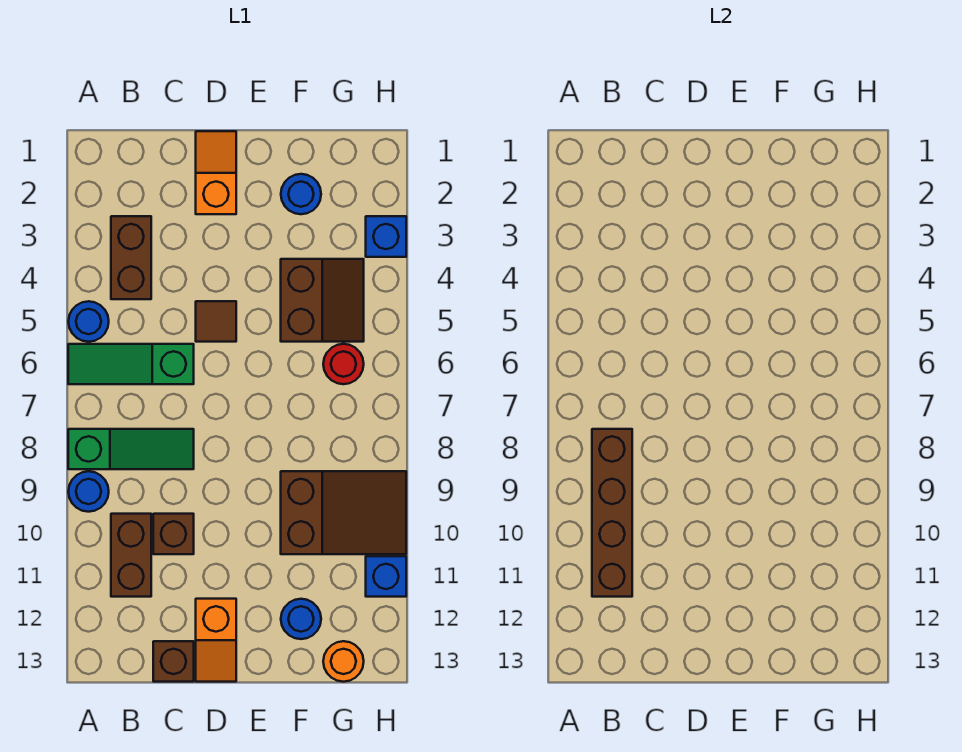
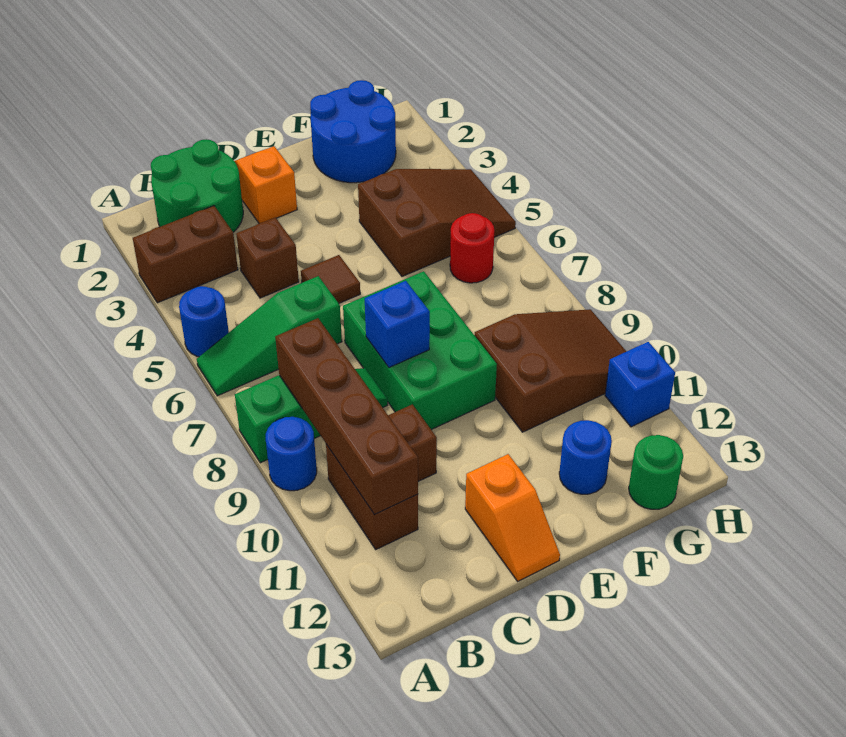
none -> green 2x2 round brick [151,140,243,232]
brown 1x2 brick [111,216,151,299] -> brown 1x2 brick turned to [133,206,238,303]
brown 1x1 brick [153,641,194,682] -> brown 1x1 brick moved to [236,218,299,298]
none -> green 2x3 brick [343,271,497,430]
blue 1x1 round brick [281,174,321,214] -> blue 2x2 round brick [310,80,396,183]
brown 2x2 slope [281,259,364,342] -> brown 2x3 slope [358,169,516,276]
orange 1x1 round brick [323,641,364,682] -> green 1x1 round brick [629,435,683,509]
blue 1x1 brick [366,216,406,257] -> blue 1x1 brick moved to [365,281,430,367]

